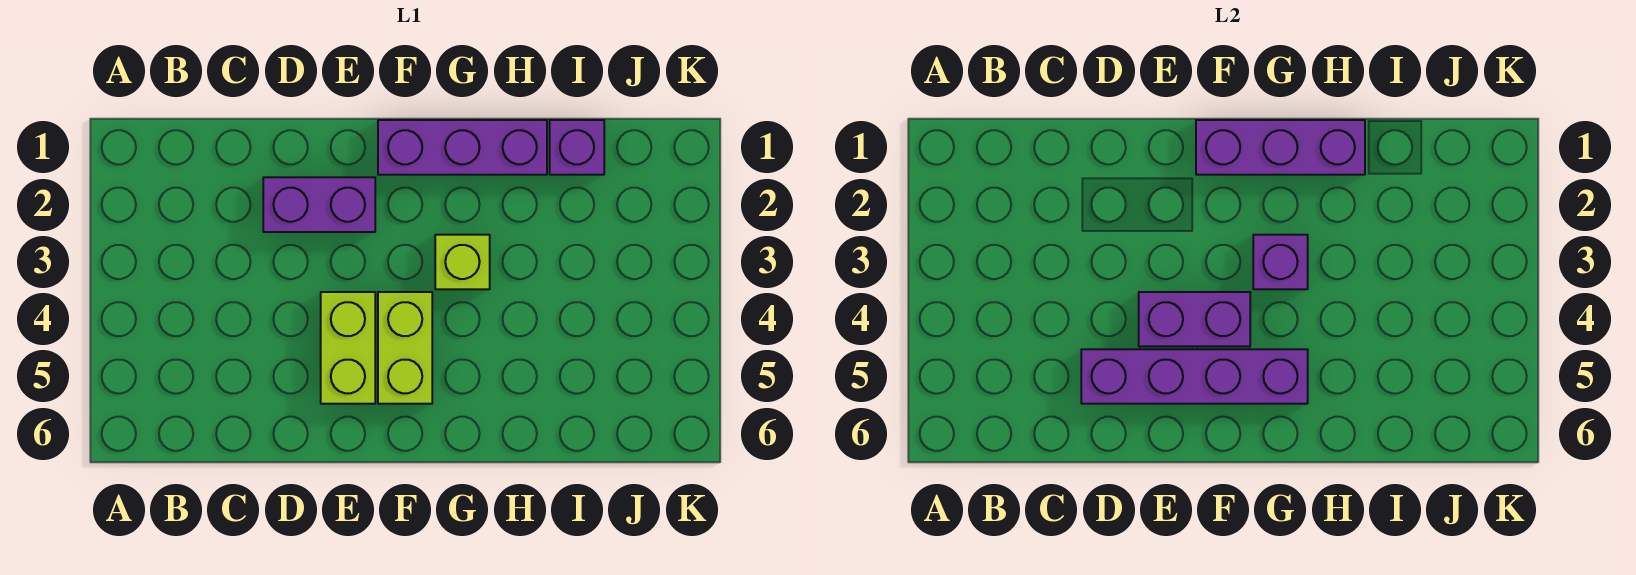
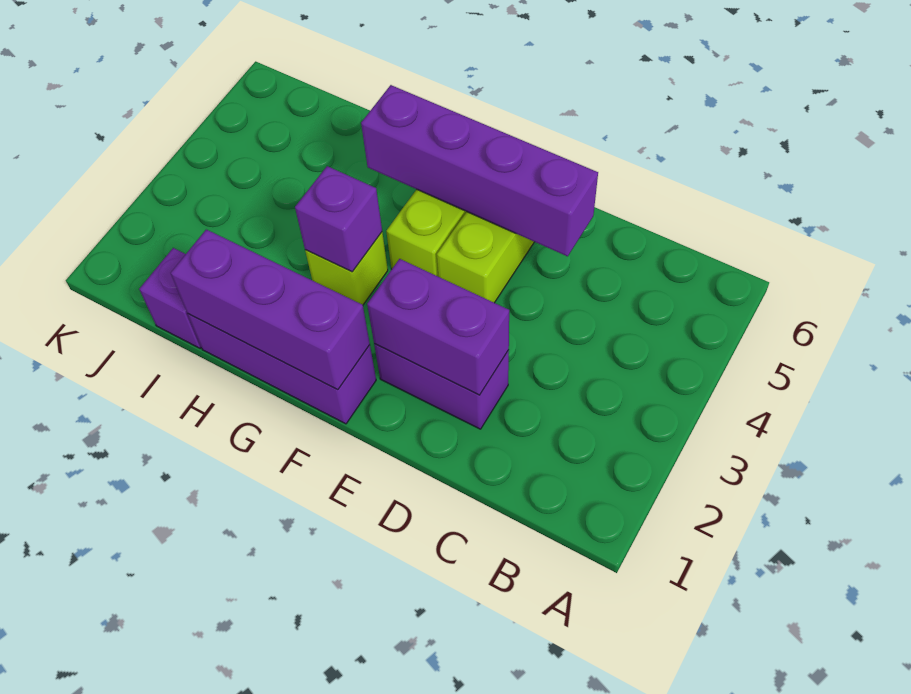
purple 1x2 brick [1139,292,1250,346] -> purple 1x2 brick moved to [367,259,509,395]

